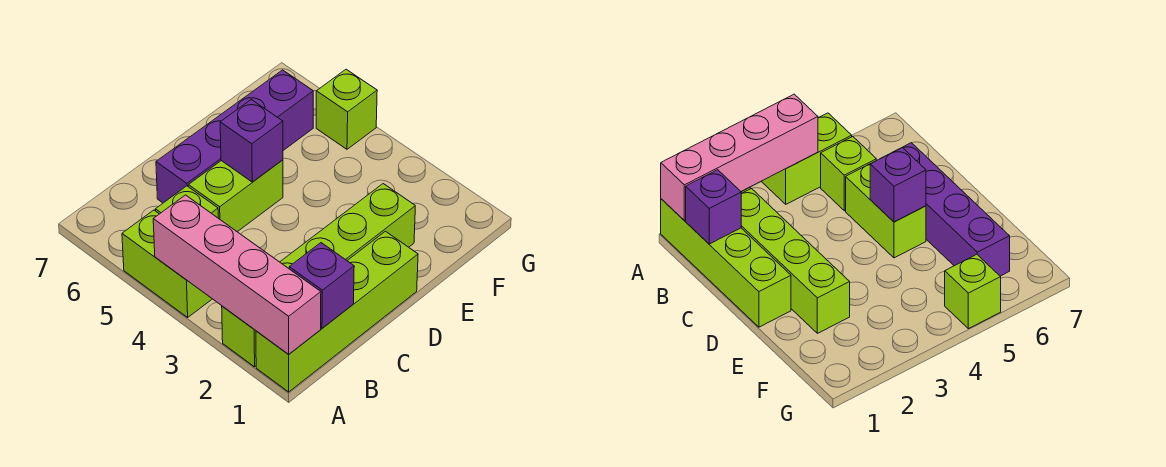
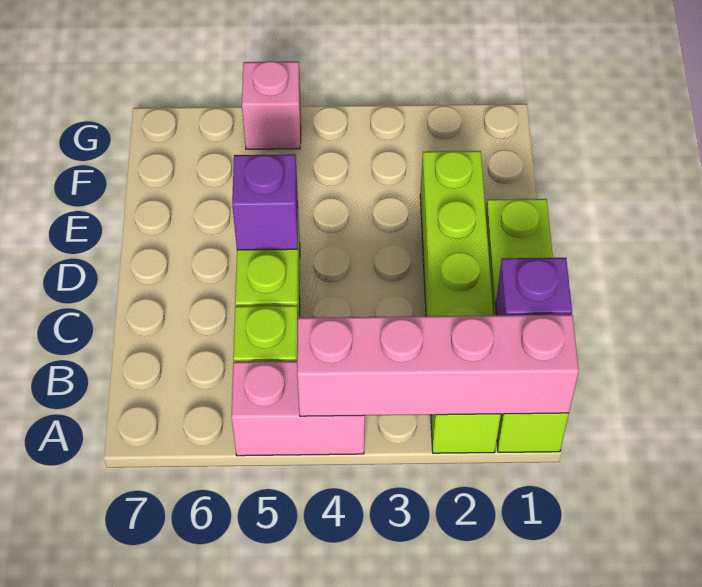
lime 1x2 brick [122,210,212,317] -> pink 1x2 brick [231,361,365,456]
purple 1x4 brick [156,70,313,203] -> none
lime 1x1 brick [316,69,377,149] -> pink 1x1 brick [242,61,301,149]

